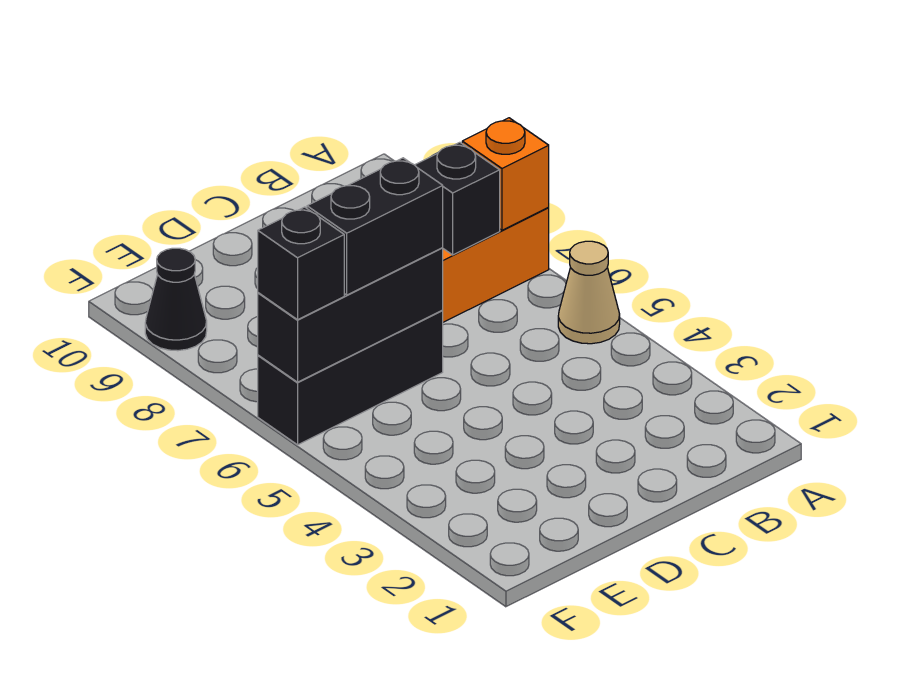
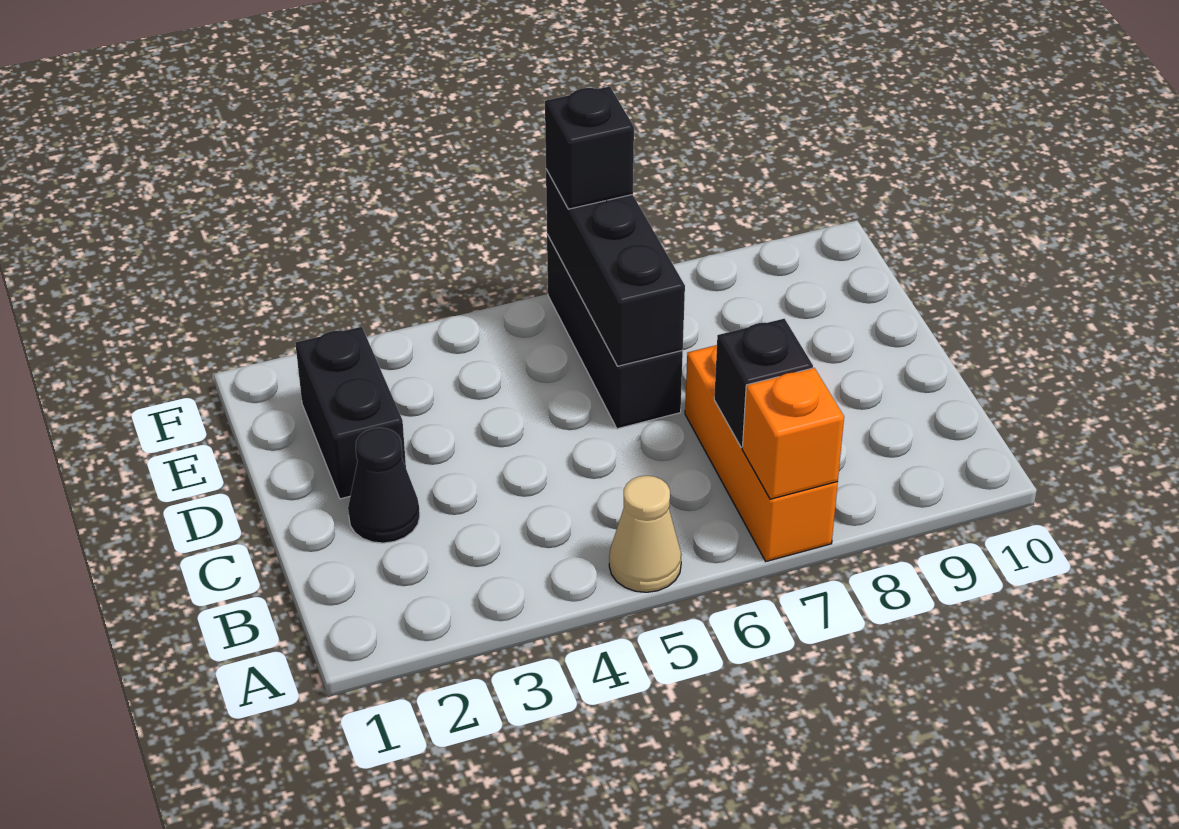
black 1x2 brick [307,158,443,295] -> black 1x2 brick moved to [295,327,406,499]
black 1x1 cone [145,248,207,351] -> black 1x1 cone moved to [348,428,420,543]

